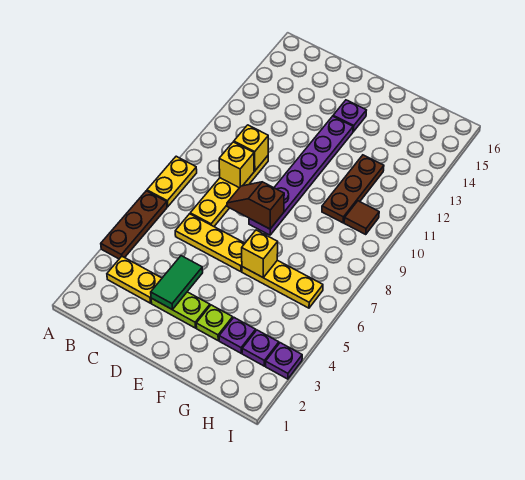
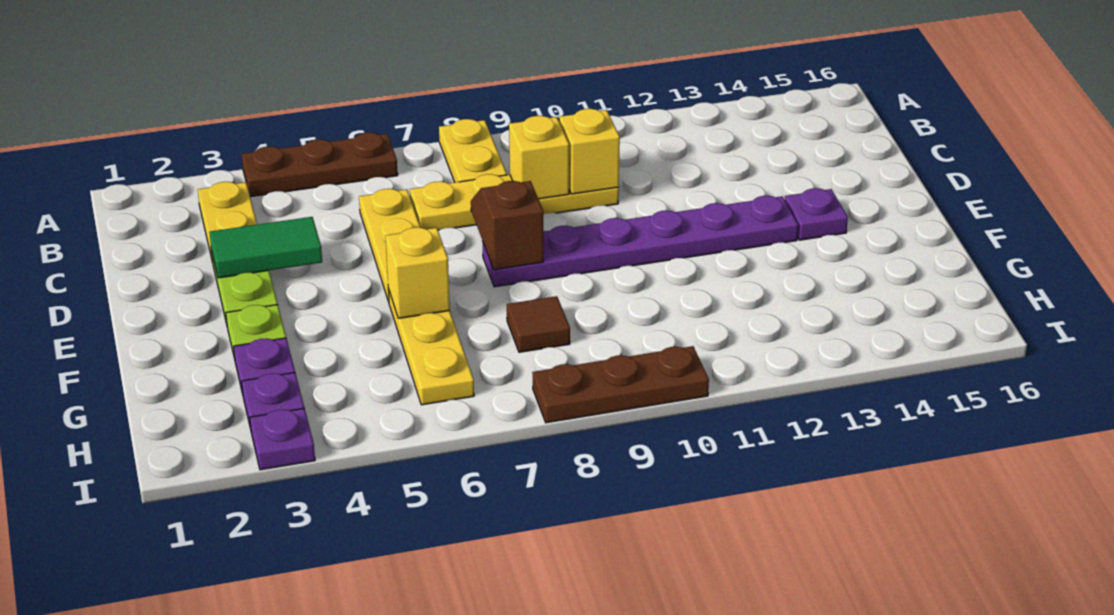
yellow 1x2 plate [147,156,197,207] -> yellow 1x2 plate turned to [439,119,507,182]
brown 1x3 plate [322,155,384,223] -> brown 1x3 plate moved to [532,346,709,423]
brown 1x1 tile [344,201,379,234] -> brown 1x1 tile moved to [507,296,570,352]

